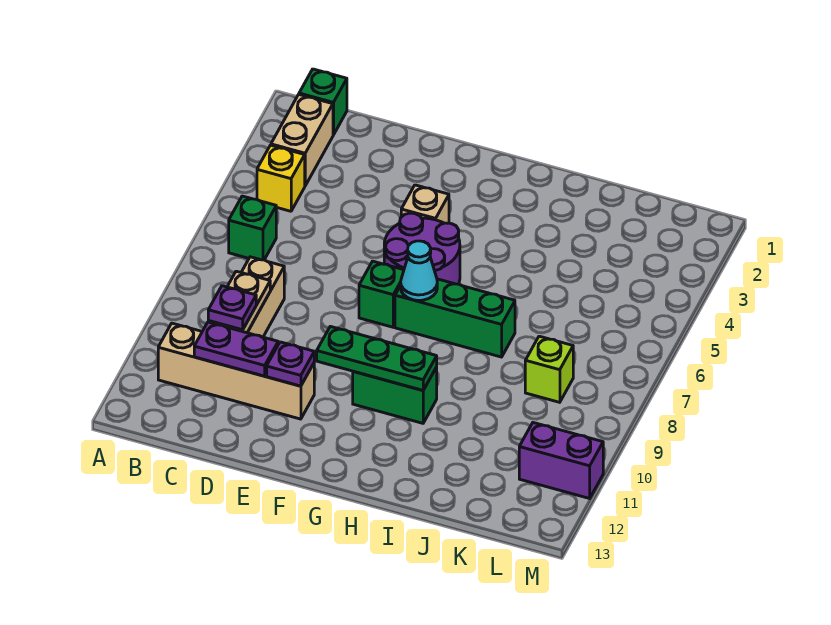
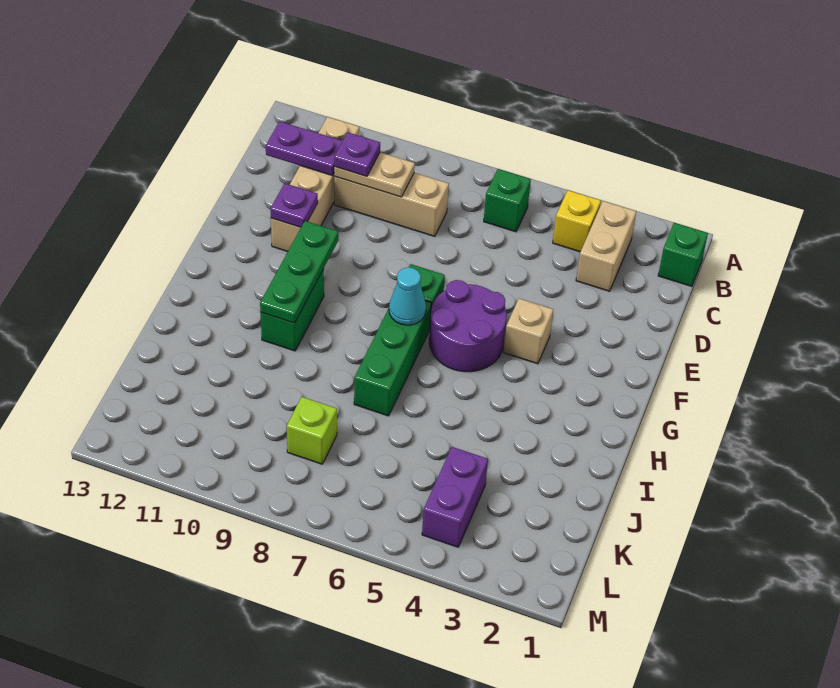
tan 1x2 brick [271,95,333,186] -> tan 1x2 brick turned to [576,201,636,291]
purple 1x2 plate [194,322,278,376] -> purple 1x2 plate turned to [266,121,342,176]
purple 1x2 brick [519,423,603,498] -> purple 1x2 brick moved to [422,447,488,547]

